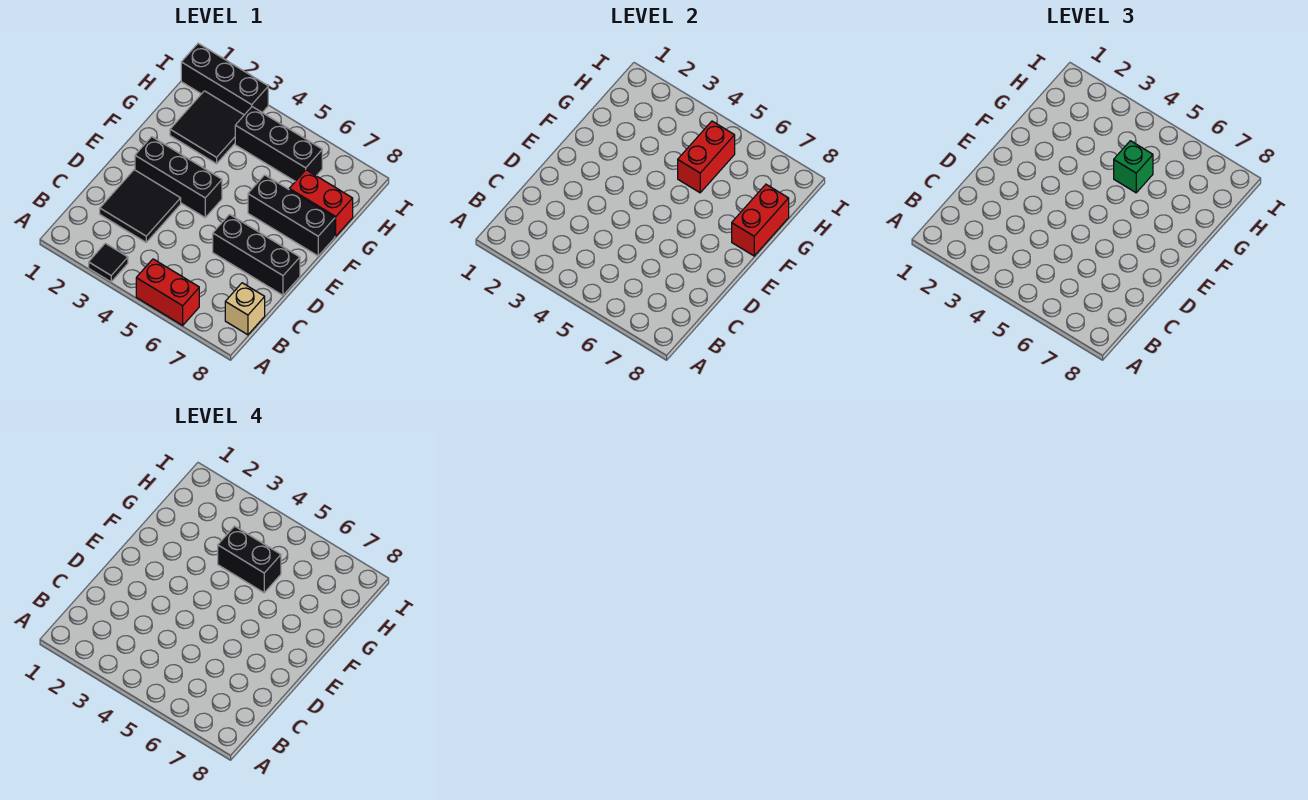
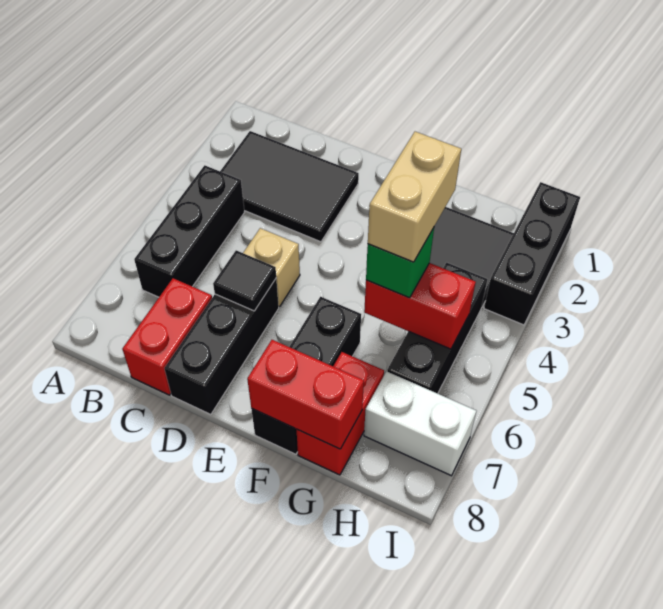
black 1x1 tile [89,243,128,282] -> black 1x1 tile moved to [213,250,276,311]
red 1x2 brick [136,259,199,325] -> red 1x2 brick moved to [122,278,212,395]
tan 1x1 brick [225,283,265,335] -> tan 1x1 brick moved to [243,228,300,307]
black 2x2 tile [100,170,181,242] -> black 2x3 tile [220,131,359,242]
black 1x3 brick [135,137,222,217] -> black 1x3 brick moved to [134,165,244,297]
black 1x2 brick [218,526,281,593] -> tan 1x2 brick [368,132,461,262]
none -> white 1x2 brick [364,371,476,476]

